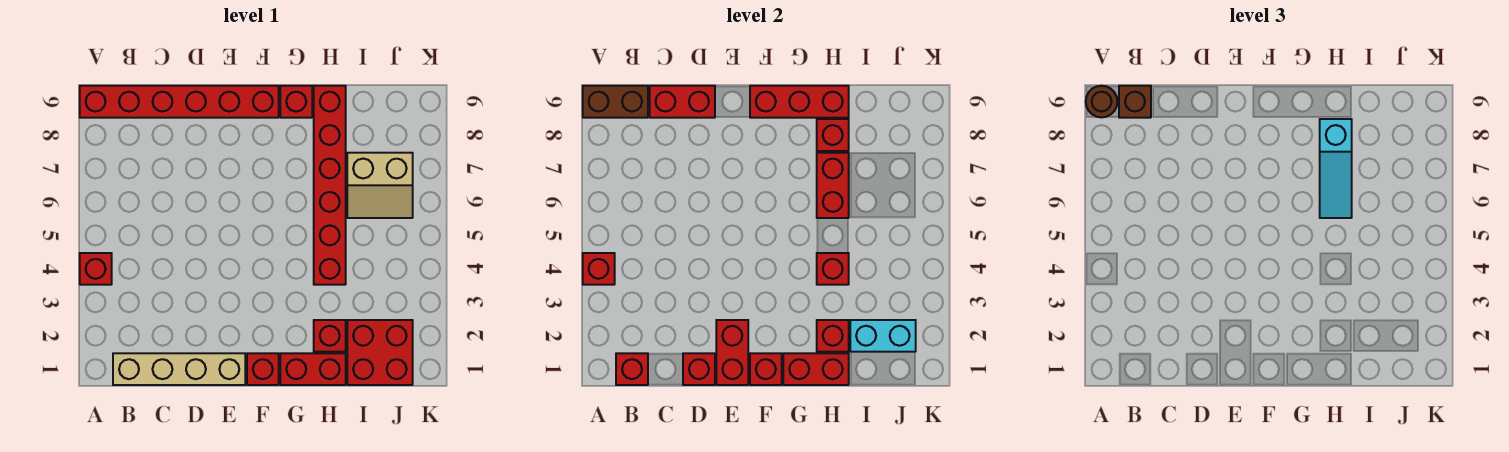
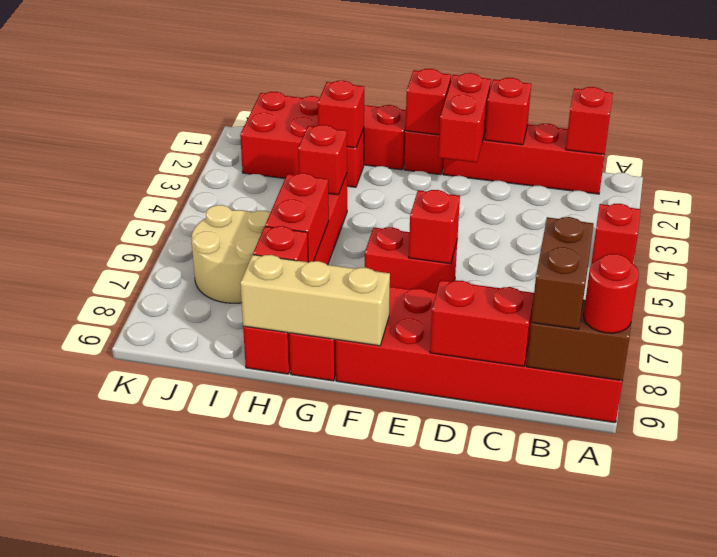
red 1x1 brick [583,253,615,285] -> red 1x1 brick moved to [409,190,460,264]
red 1x6 brick [80,86,279,118] -> red 2x6 brick [336,287,623,423]
brown 1x1 round brick [1086,86,1117,117] -> red 1x1 round brick [584,254,639,333]
tan 1x4 brick [113,353,245,385] -> red 1x4 brick [443,124,605,194]
brown 1x1 brick [1119,86,1151,118] -> brown 1x2 brick [531,217,594,329]
red 1x3 brick [750,86,849,118] -> tan 1x3 brick [240,255,390,346]
red 1x2 brick [783,353,849,385] -> red 1x2 brick moved to [365,227,457,293]
cyan 1x3 slope [1320,119,1352,218] -> none
cyan 1x2 brick [850,320,916,352] -> none
tan 2x2 slope [347,153,413,218] -> tan 2x2 round brick [191,205,270,303]

